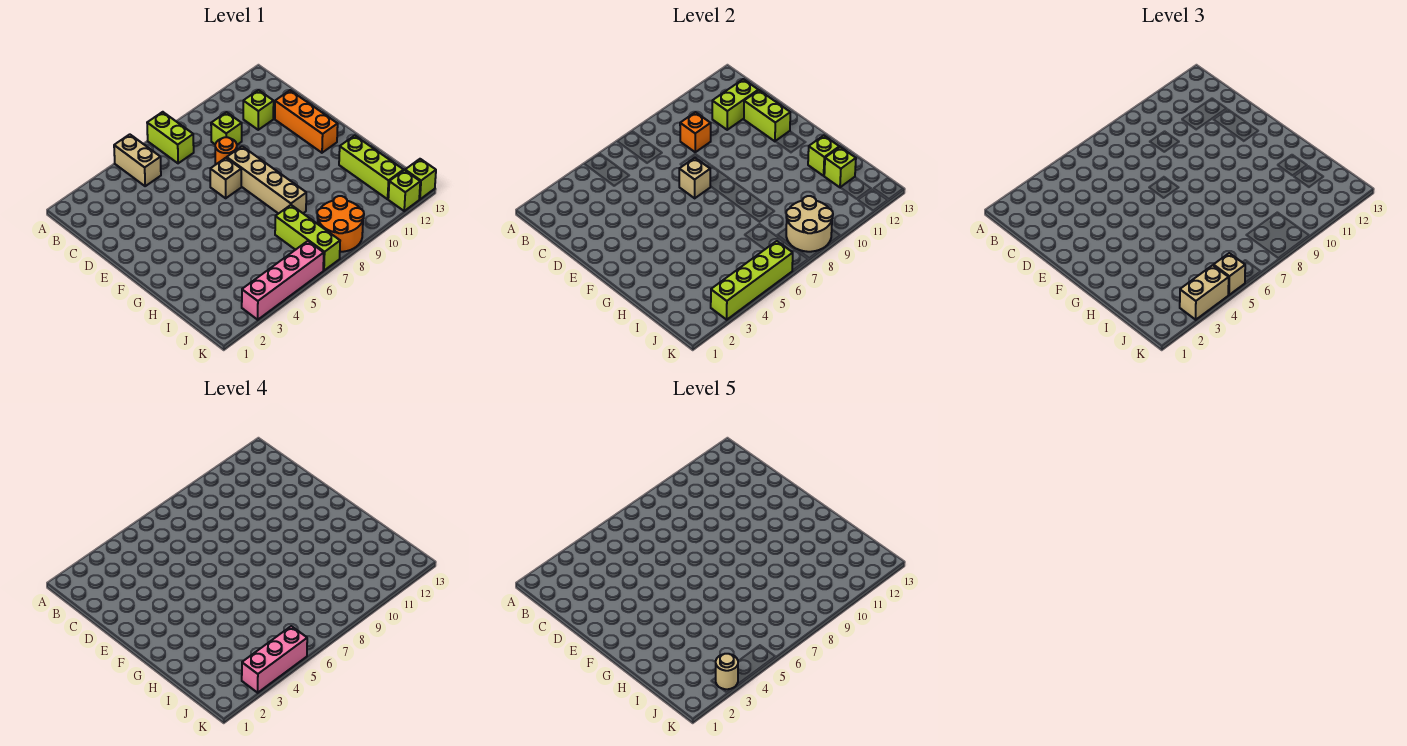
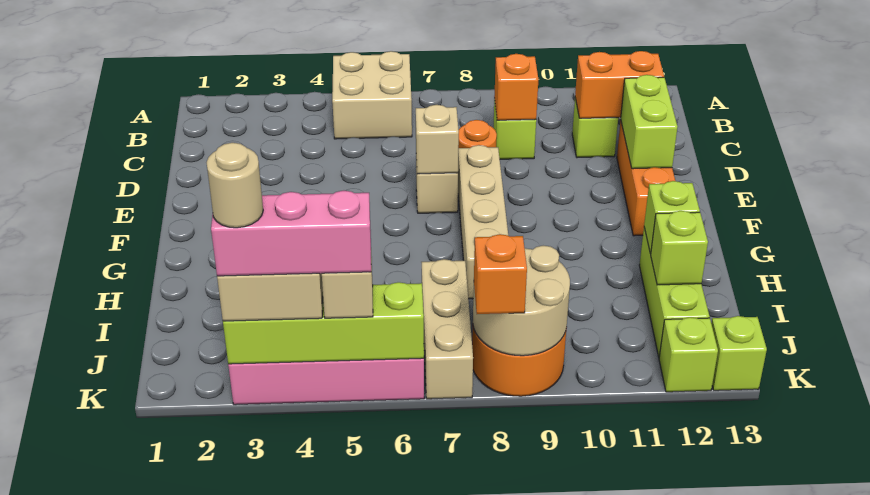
tan 1x2 brick [114,134,161,186] -> tan 2x2 brick [332,51,412,139]
lime 1x2 brick [147,112,194,163] -> none
lime 1x2 brick [712,79,758,130] -> orange 1x2 brick [575,51,664,118]
lime 1x3 brick [275,205,340,270] -> tan 1x3 brick [422,259,473,399]
none -> orange 1x1 brick [474,234,527,314]

